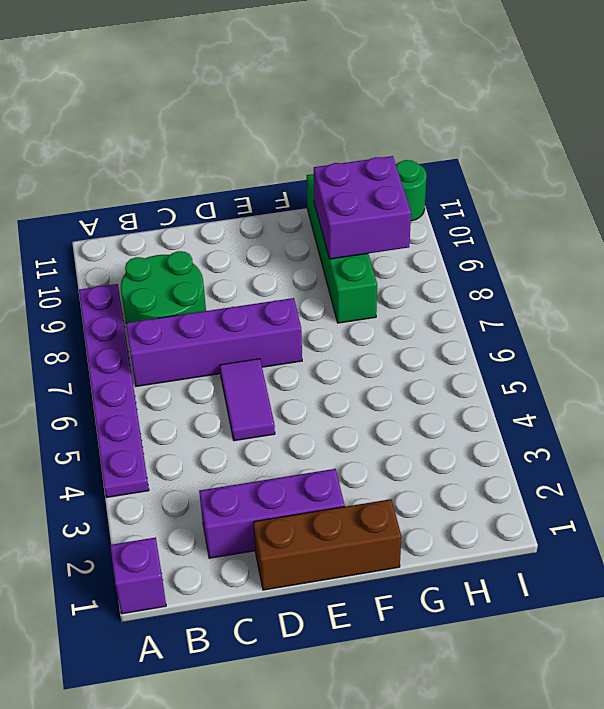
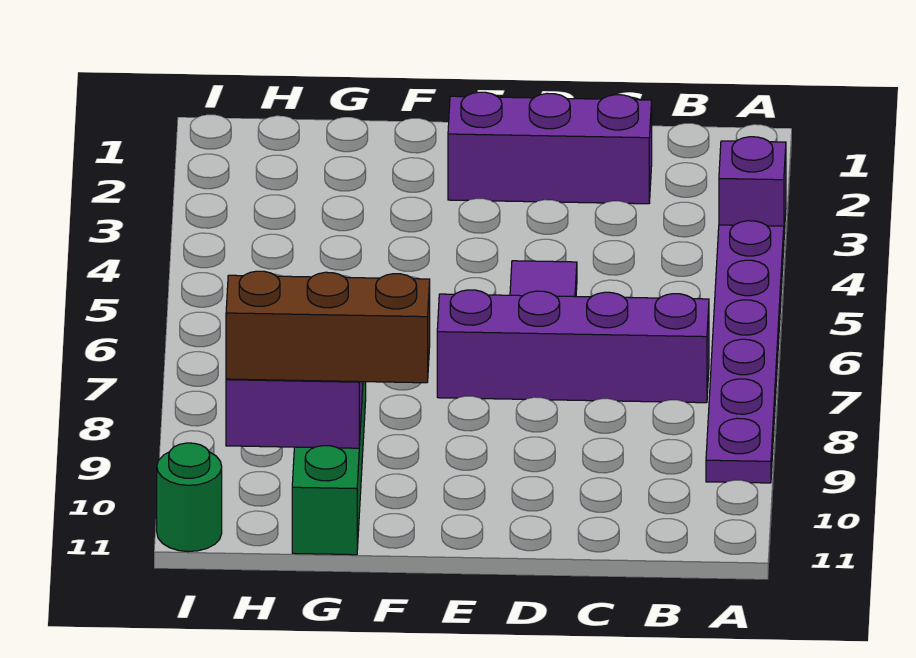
purple 1x1 brick [110,537,166,614] -> purple 1x1 brick moved to [719,137,786,234]
green 2x2 round brick [121,251,206,323] -> none
brown 1x3 brick [253,499,402,590] -> brown 1x3 brick moved to [226,271,430,383]

